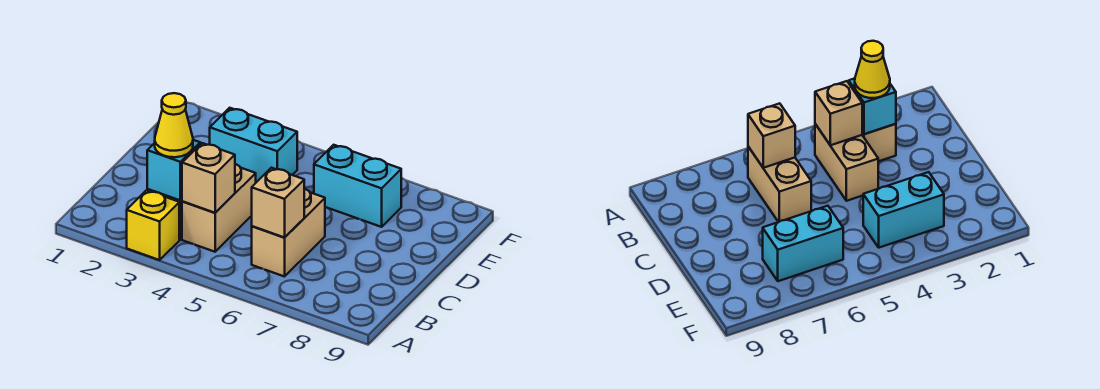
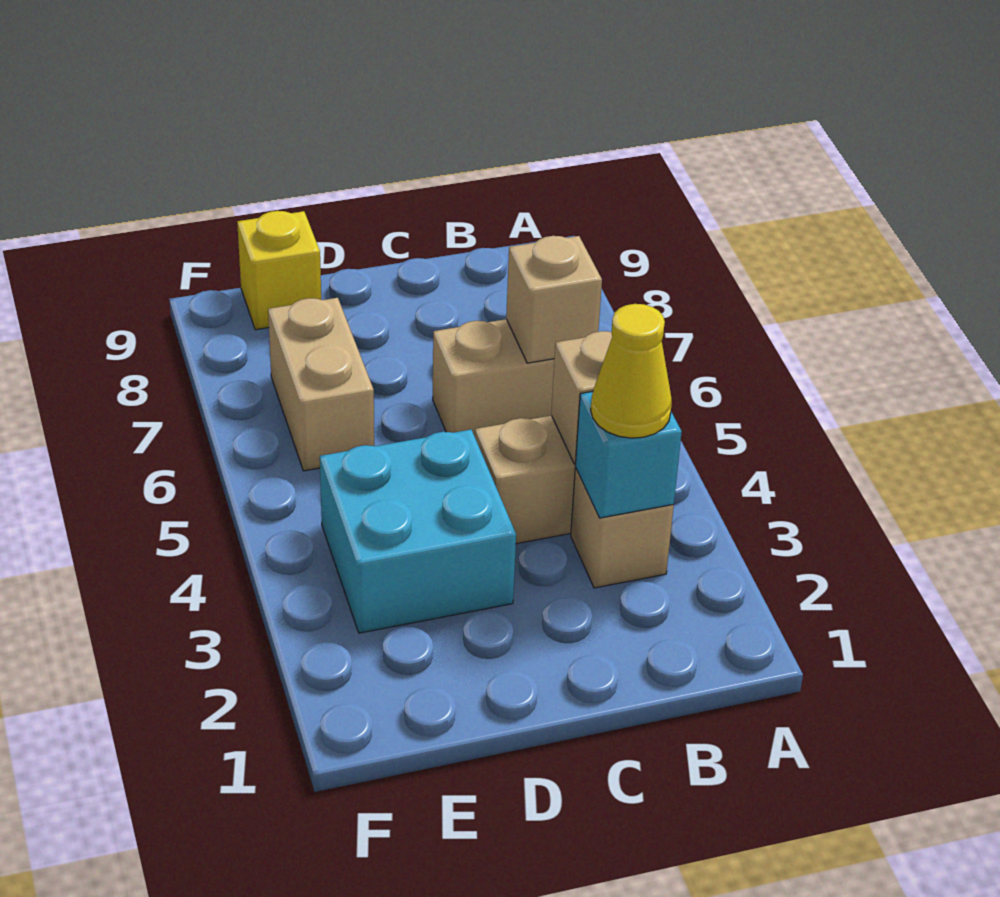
yellow 1x1 brick [127,190,179,260] -> yellow 1x1 brick moved to [237,211,321,330]
cyan 1x2 brick [210,108,297,182] -> cyan 2x2 brick [320,430,516,633]
cyan 1x2 brick [314,145,401,227] -> tan 1x2 brick [268,298,374,471]

